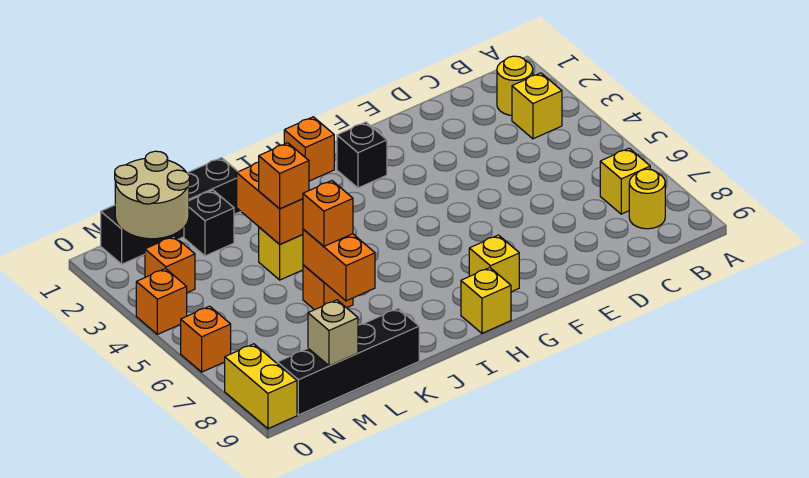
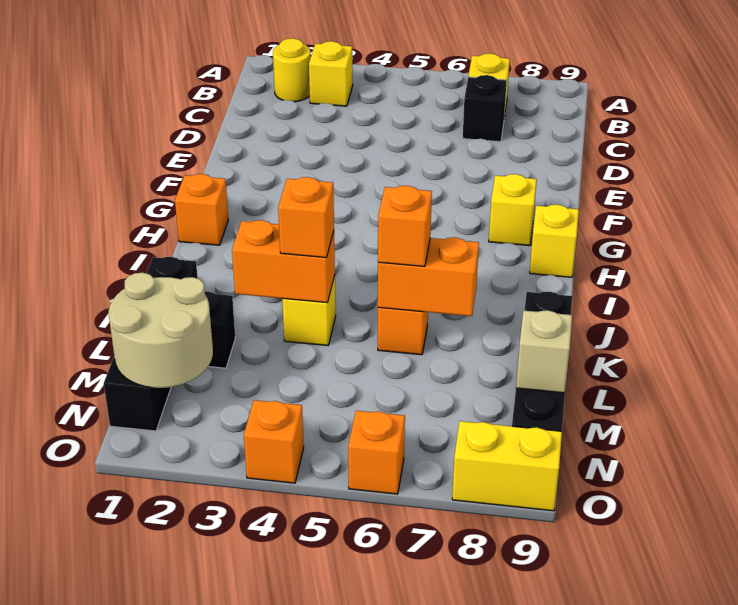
yellow 1x1 round brick [629,169,665,229] -> none
black 1x1 brick [337,122,387,188] -> black 1x1 brick moved to [463,75,507,142]
orange 1x1 brick [145,236,195,293] -> none

